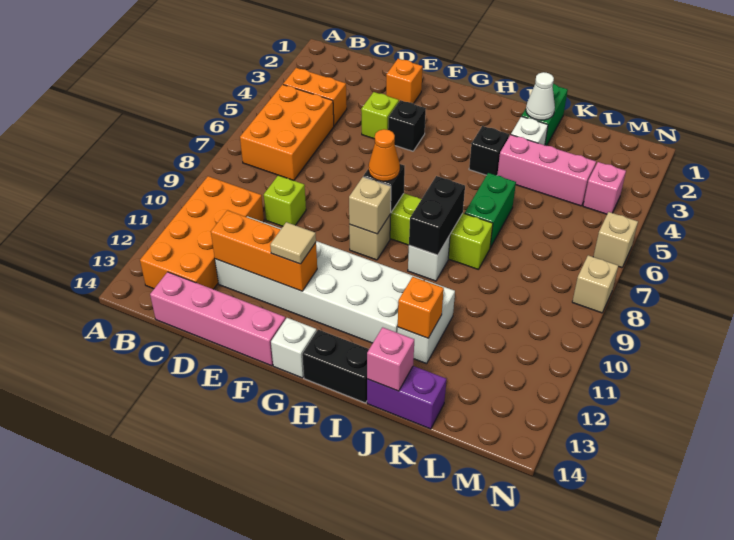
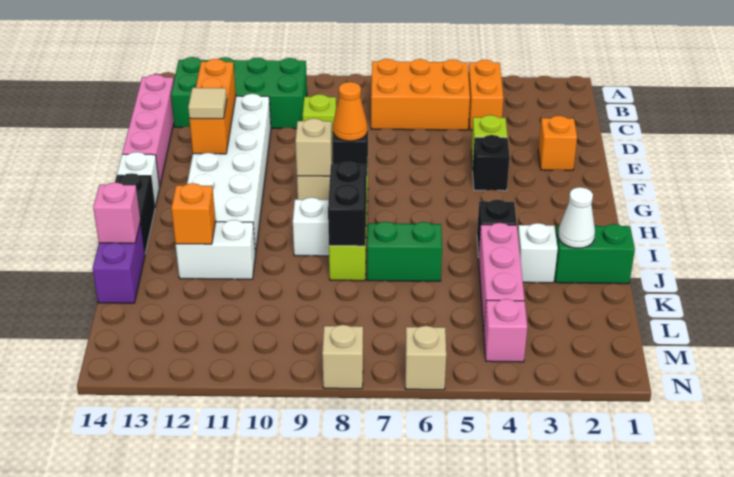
orange 2x4 brick [140,176,264,289] -> green 2x4 brick [171,57,307,128]
black 1x2 brick [409,176,465,255] -> black 1x2 brick turned to [328,162,367,246]

